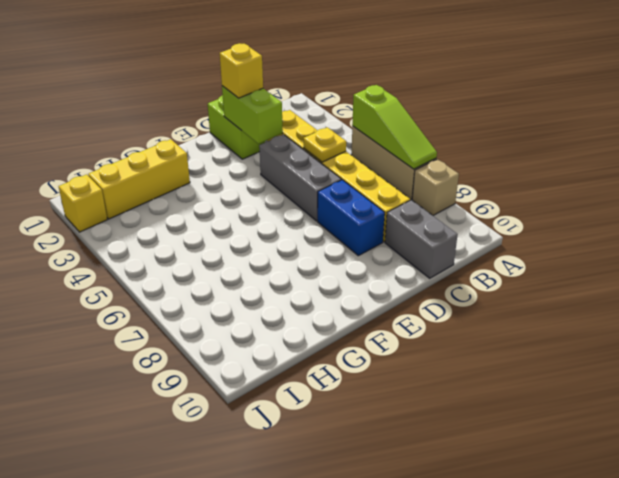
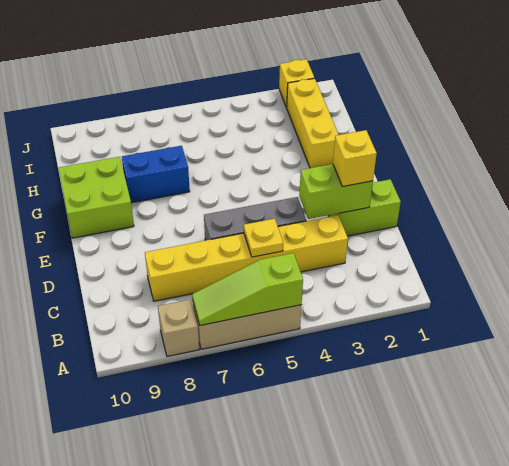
grey 1x2 brick [385,200,458,278] -> none
blue 1x2 brick [318,180,385,256] -> blue 1x2 brick moved to [122,146,190,203]
none -> lime 2x2 brick [59,157,134,238]

